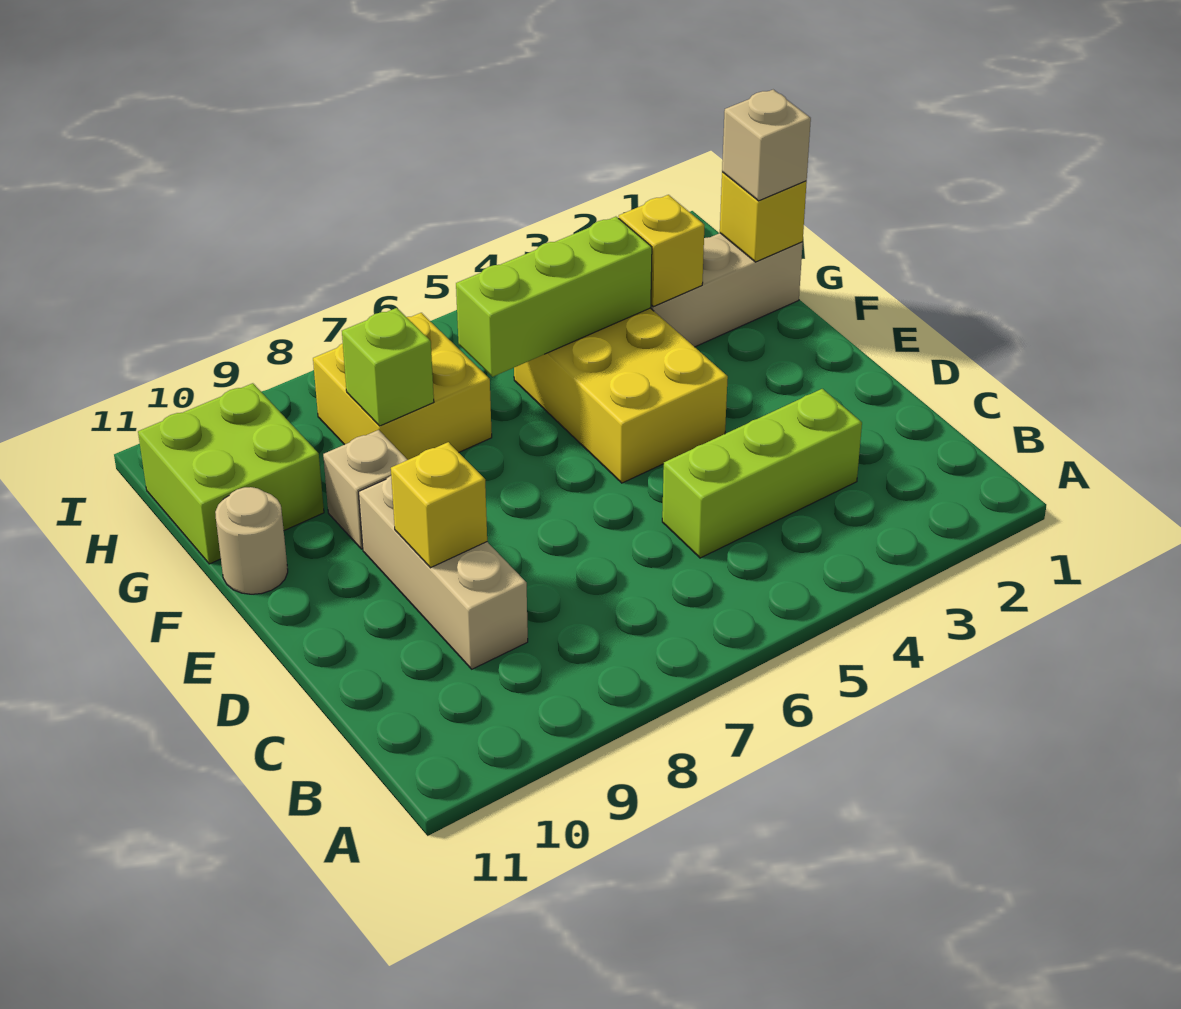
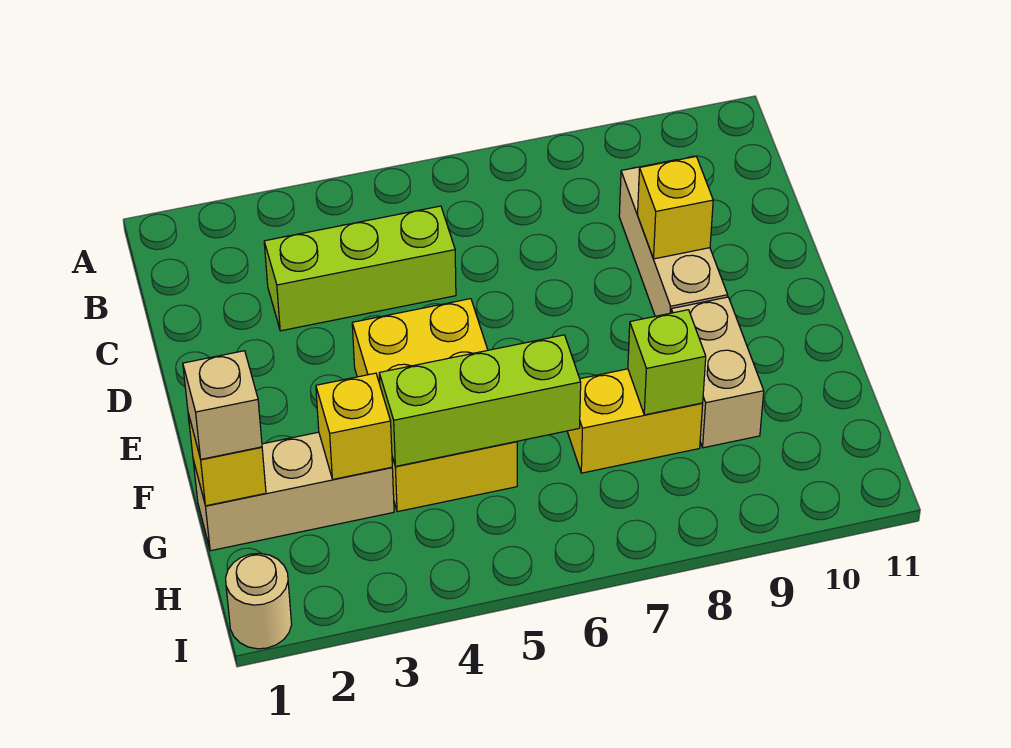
tan 1x1 brick [323,430,407,549] -> tan 1x2 brick [671,297,764,448]
tan 1x1 round brick [215,487,288,594] -> tan 1x1 round brick moved to [226,553,292,649]
yellow 2x2 brick [313,313,492,460] -> yellow 1x2 brick [567,369,703,473]
lime 2x2 brick [138,383,324,564] -> none

